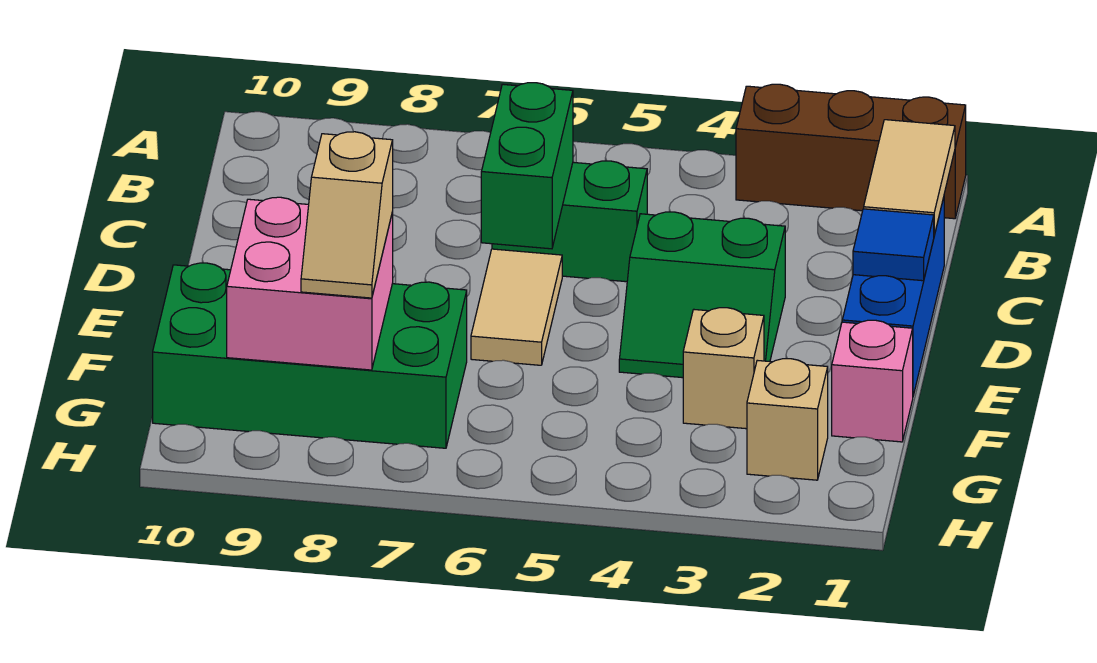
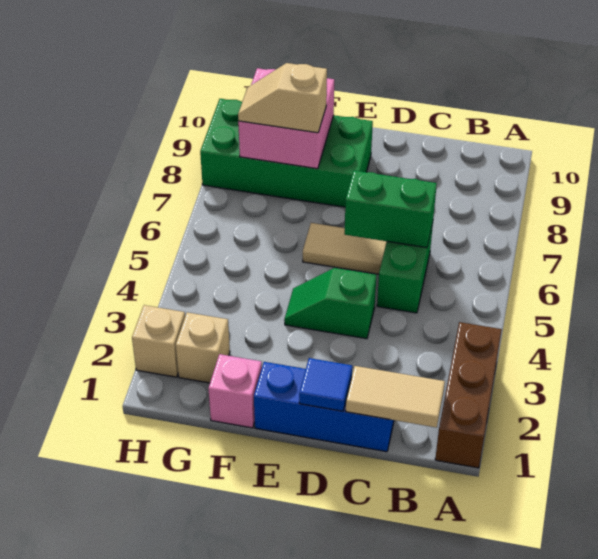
green 2x2 slope [619,212,785,378] -> green 1x2 slope [284,268,376,339]
tan 1x1 brick [683,308,764,429] -> tan 1x1 brick moved to [132,305,185,377]
green 2x4 brick [153,263,467,448] -> green 2x4 brick turned to [200,99,373,207]

